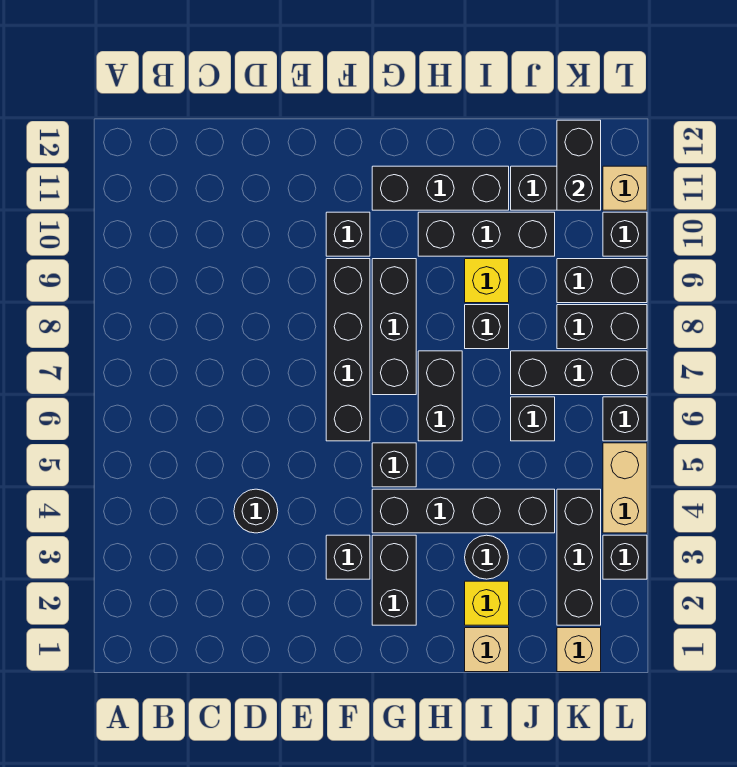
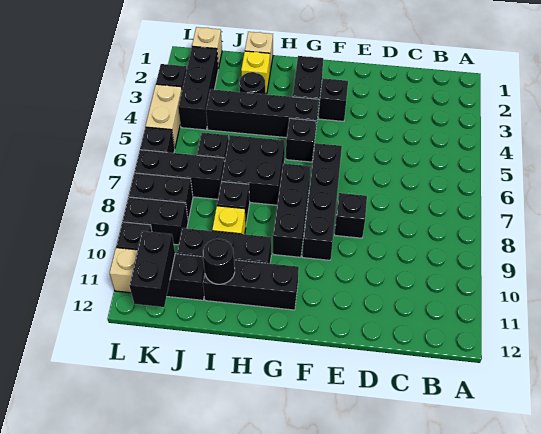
black 1x1 round brick [234,489,278,533] -> black 1x1 round brick moved to [203,239,235,284]
black 1x1 brick [326,212,370,256] -> black 1x1 brick moved to [335,193,367,238]
black 1x2 brick [418,351,462,441] -> black 2x2 brick [221,135,285,205]

